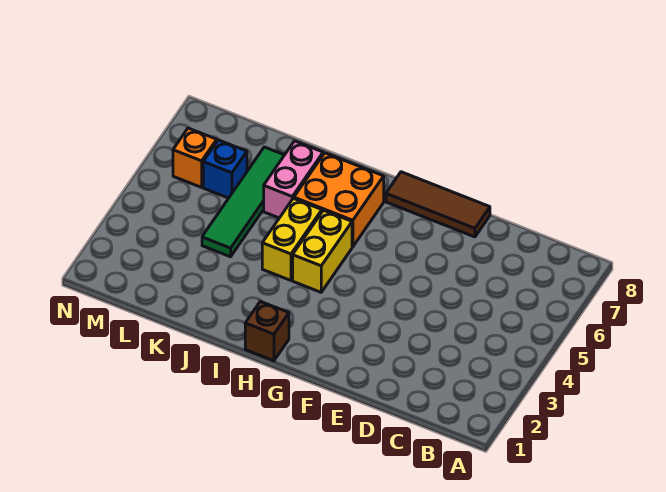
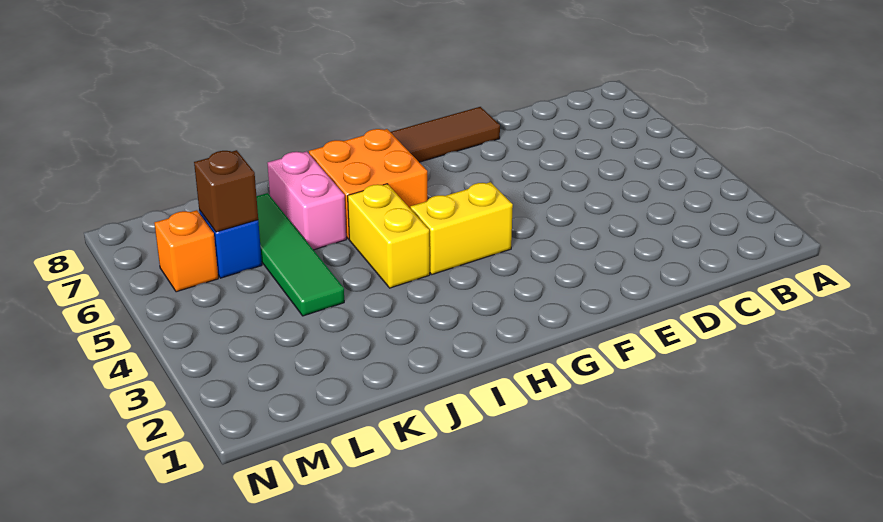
brown 1x1 brick [245,301,289,361] -> brown 1x1 brick moved to [194,150,258,232]
yellow 1x2 brick [293,210,352,292] -> yellow 1x2 brick turned to [410,182,513,274]

